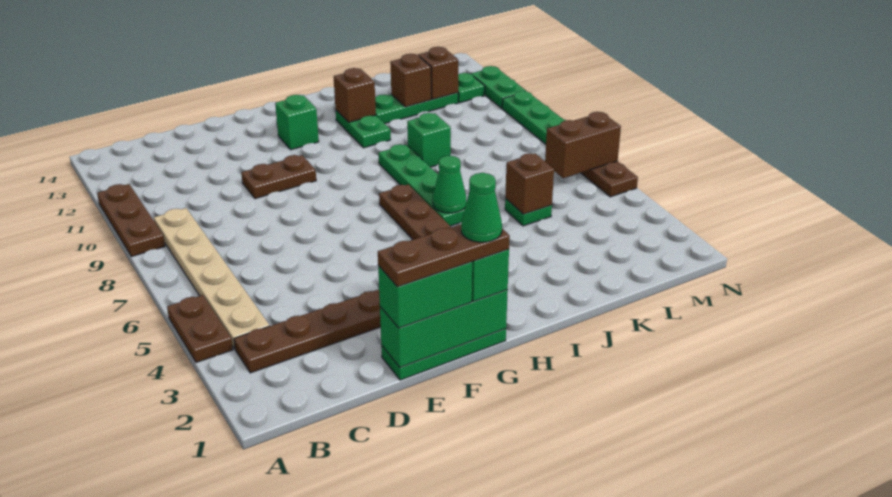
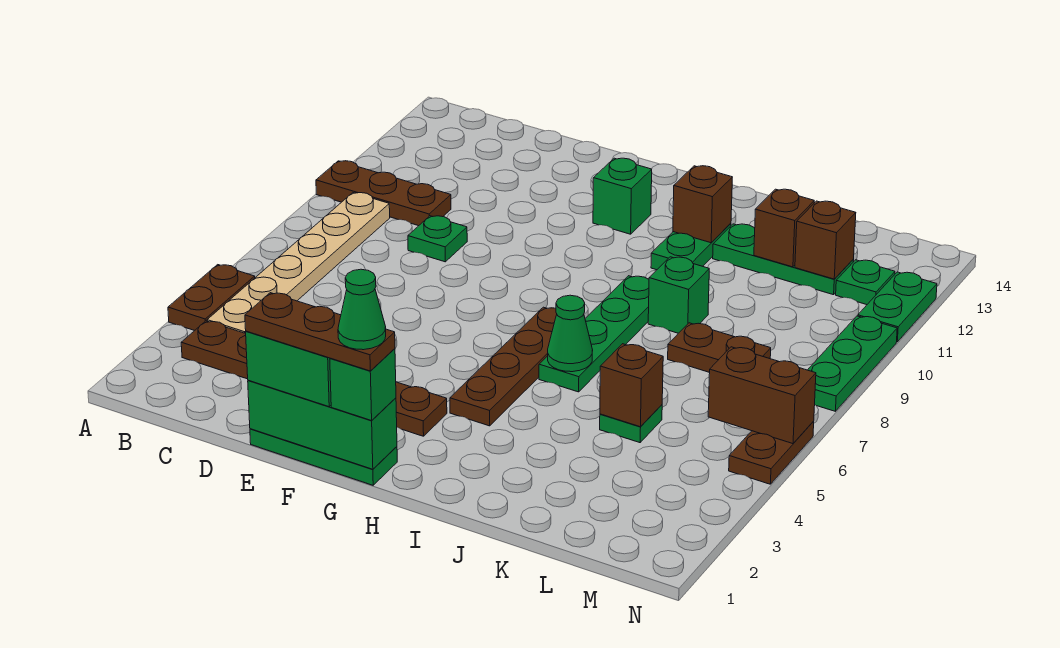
brown 1x3 plate [97,184,165,257] -> brown 1x3 plate turned to [316,161,451,226]
none -> green 1x1 plate [408,216,467,262]
brown 1x2 plate [241,155,316,199] -> brown 1x2 plate moved to [668,323,771,372]

